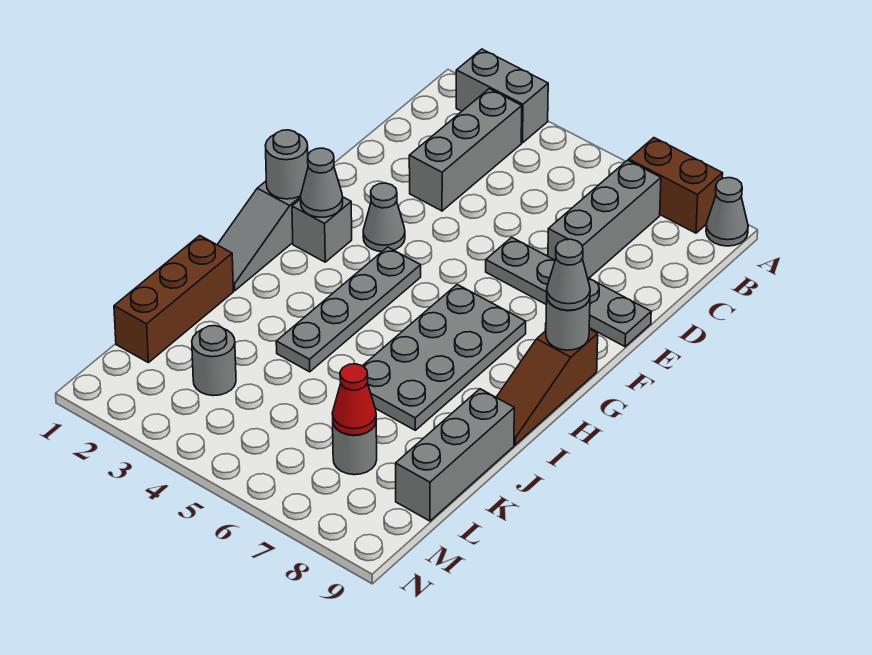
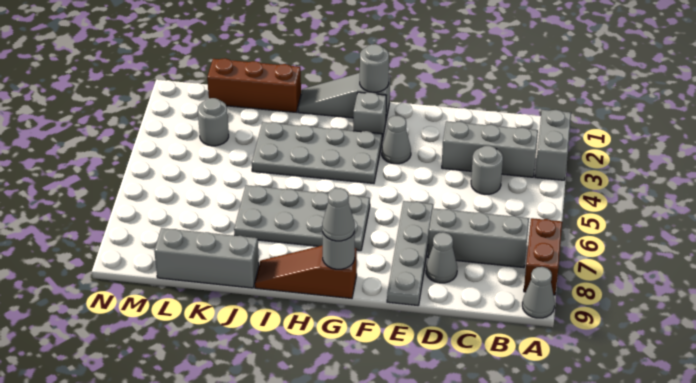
grey 1x1 cone [300,148,343,217] -> grey 1x1 cone moved to [426,232,457,283]
grey 1x4 plate [276,247,421,372] -> grey 2x4 plate [252,122,382,183]
grey 1x1 round brick [333,423,377,475] -> grey 1x1 round brick moved to [471,146,503,194]
red 1x1 cone [332,364,376,435] -> none

